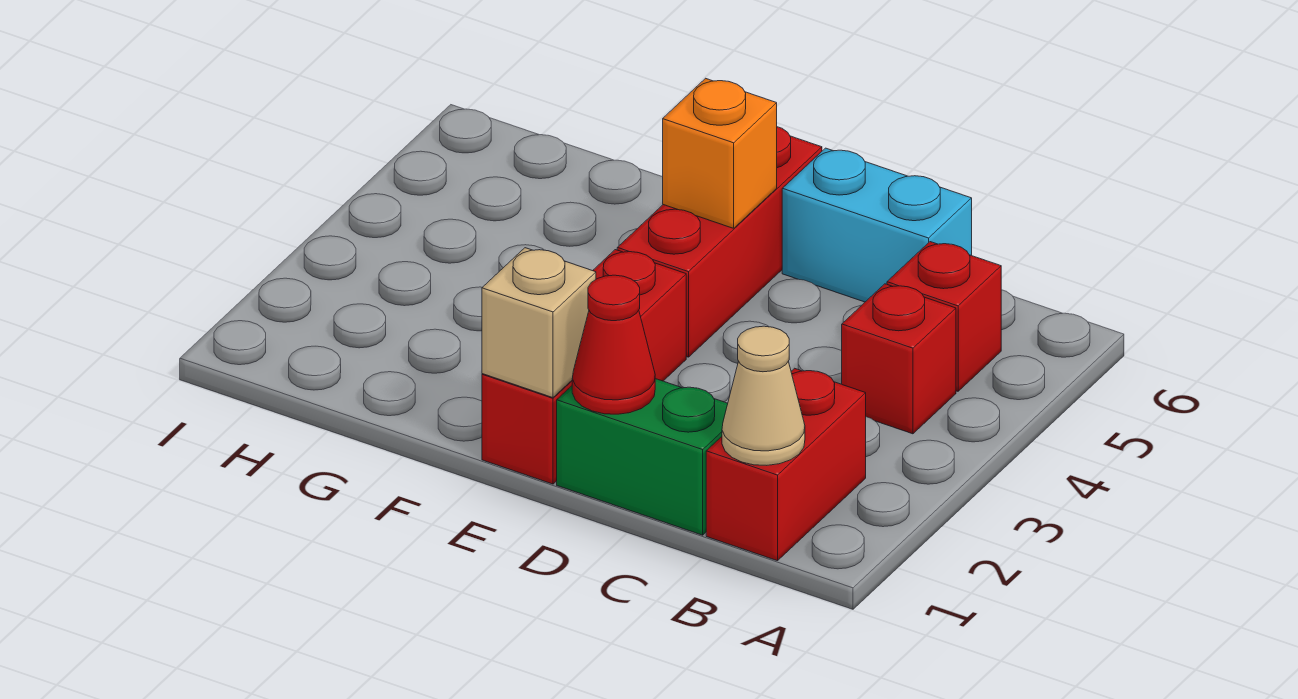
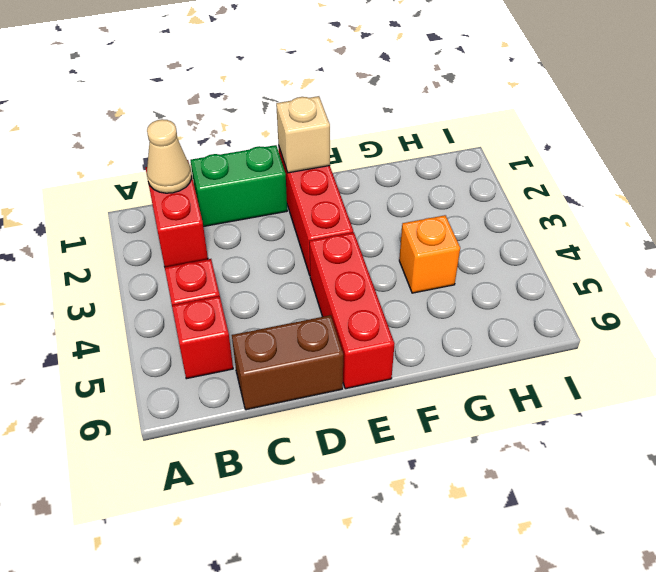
cyan 1x2 brick [782,148,972,302] -> brown 1x2 brick [232,315,343,410]
red 1x1 cone [572,275,655,414] -> none
orange 1x1 brick [663,78,777,228] -> orange 1x1 brick moved to [399,215,460,293]

